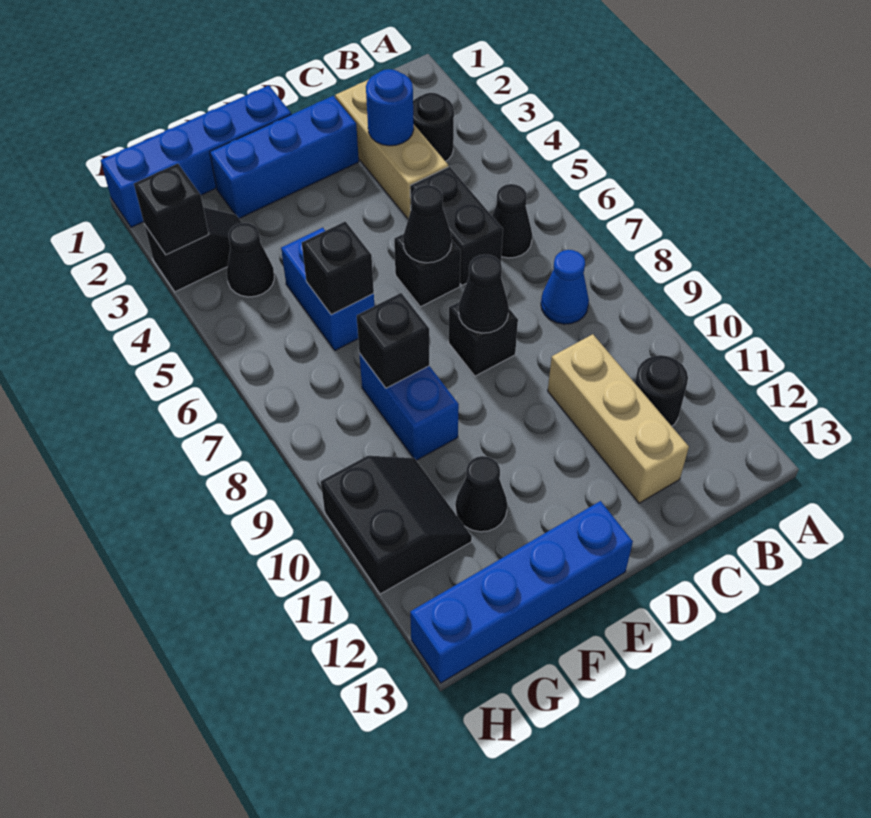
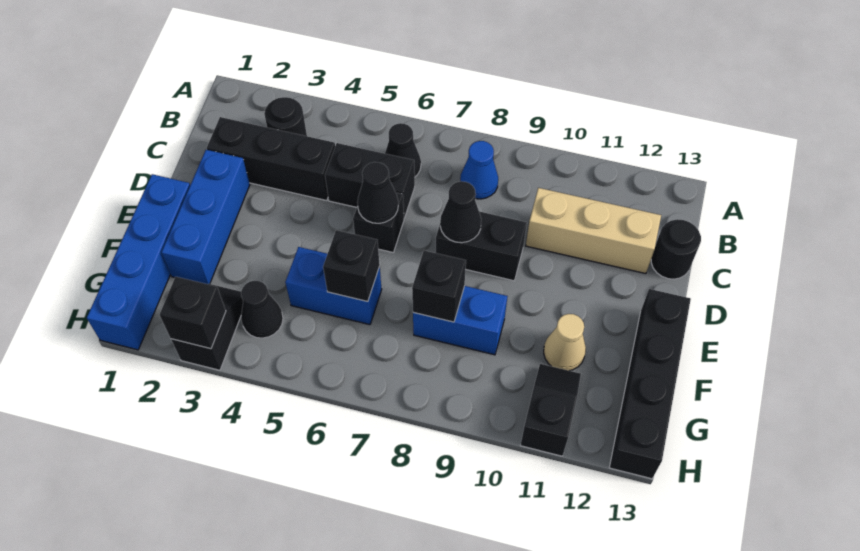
black 1x1 round brick [635,355,688,426] -> black 1x1 round brick moved to [651,219,701,279]
tan 1x3 brick [335,80,448,219] -> black 1x3 brick [207,117,335,201]
blue 1x1 round brick [366,69,414,146] -> none
black 1x1 brick [449,302,518,376] -> black 1x2 brick [436,211,527,281]
blue 1x4 brick [410,501,633,683] -> black 1x4 brick [609,289,691,479]
black 1x1 cone [455,456,507,532] -> tan 1x1 cone [544,314,586,371]
black 2x2 slope [321,456,472,594] -> black 1x2 slope [520,364,581,456]

